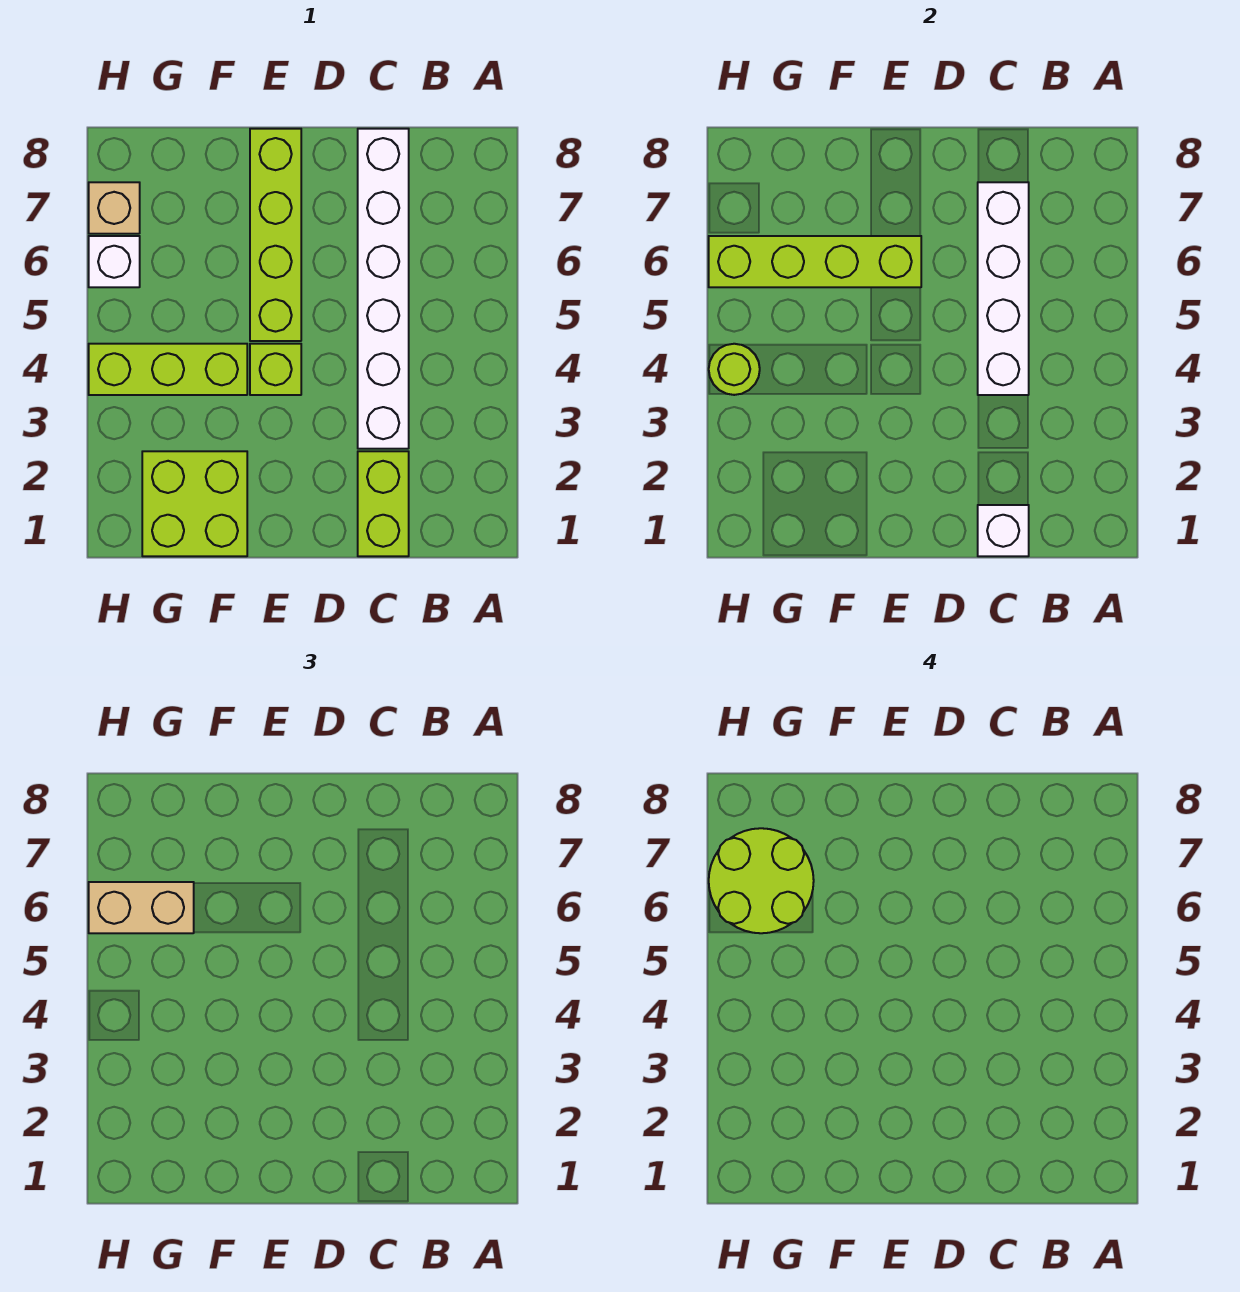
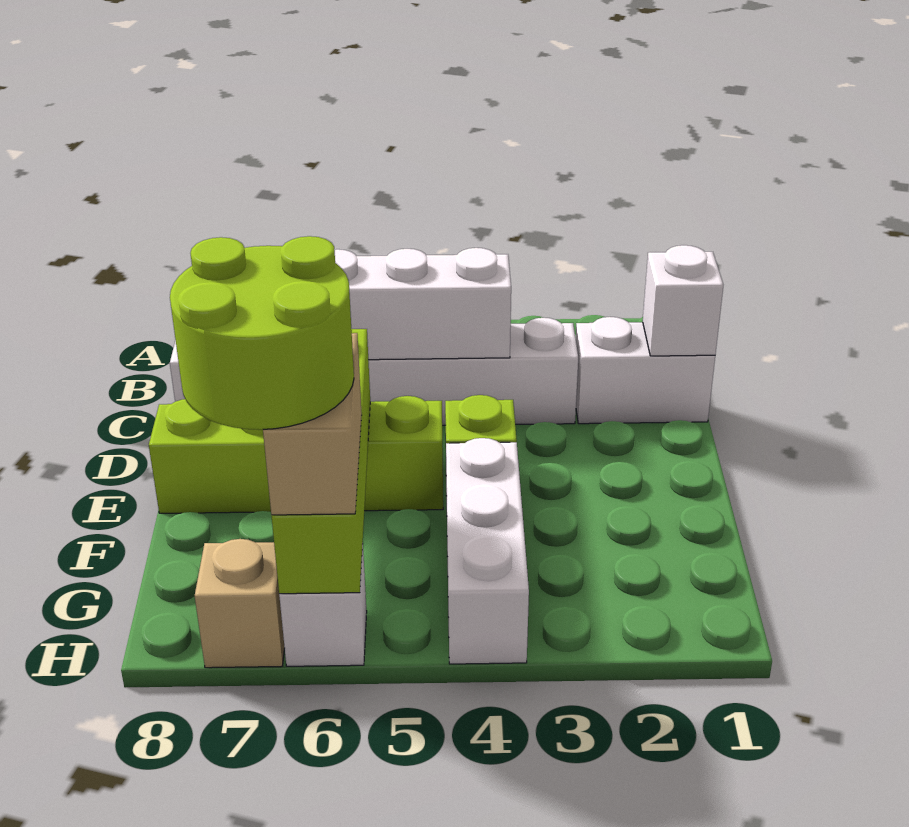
lime 1x2 brick [358,451,409,556] -> white 1x2 brick [576,317,715,424]
lime 2x2 brick [142,451,247,556] -> none
lime 1x3 brick [89,344,247,395] -> white 1x3 brick [446,438,529,664]
lime 1x1 round brick [709,344,760,395] -> none

